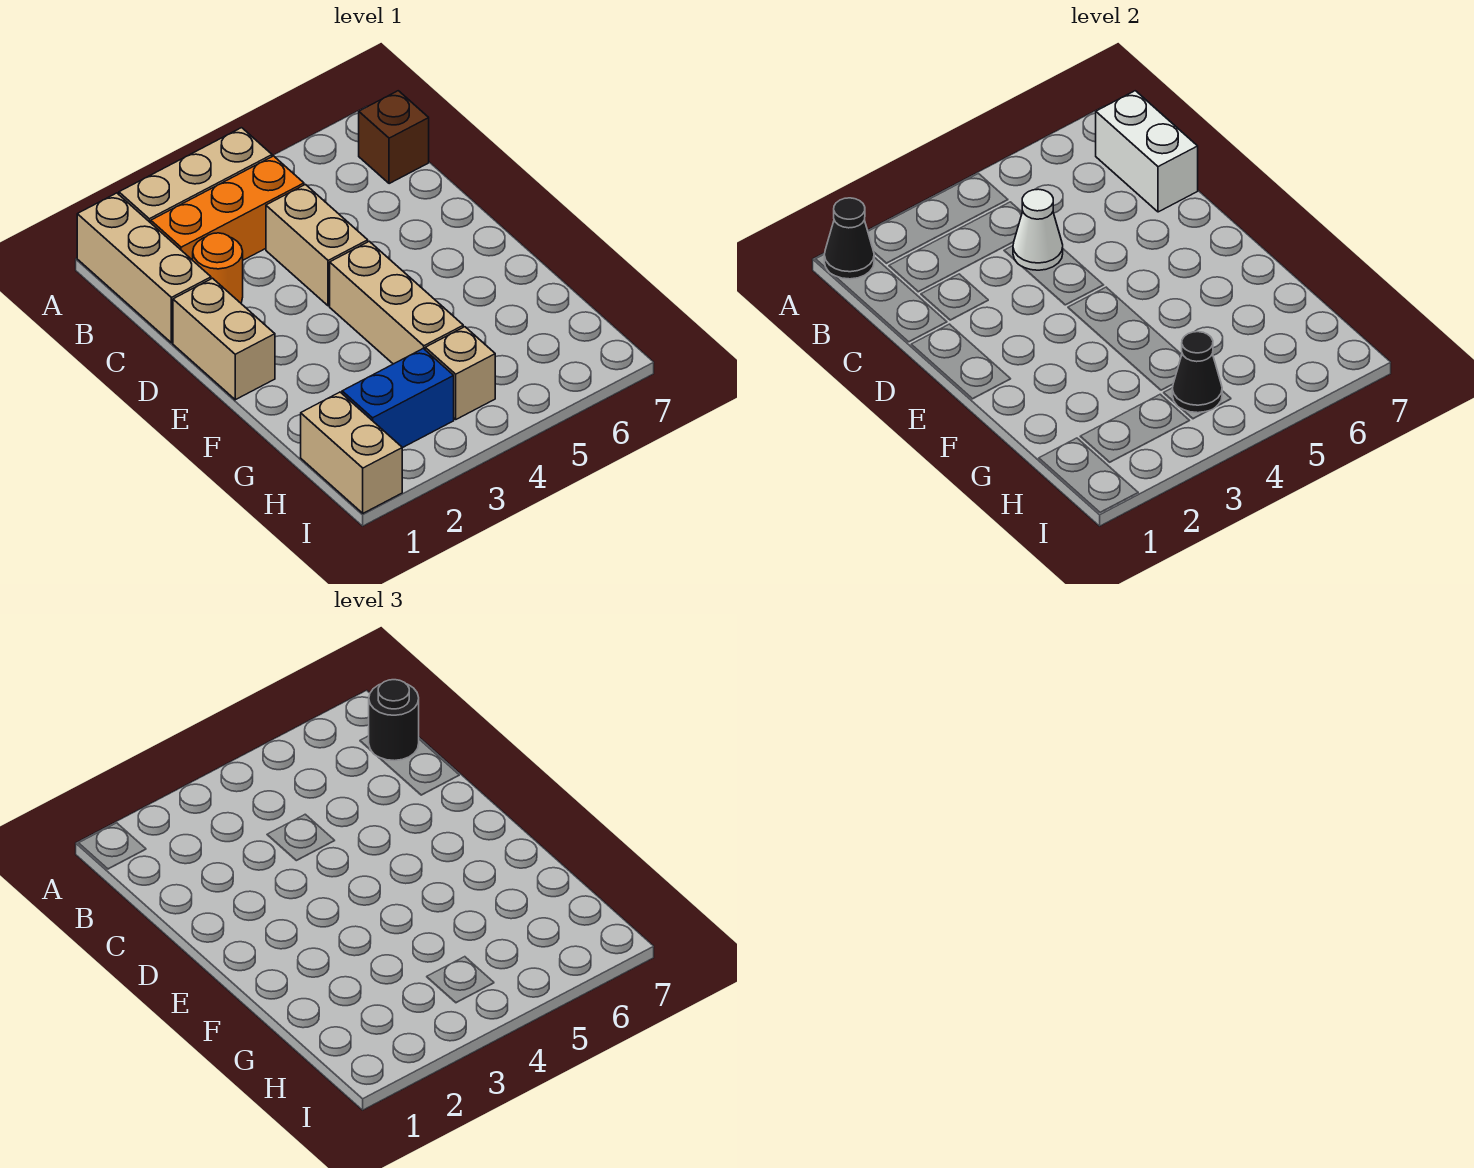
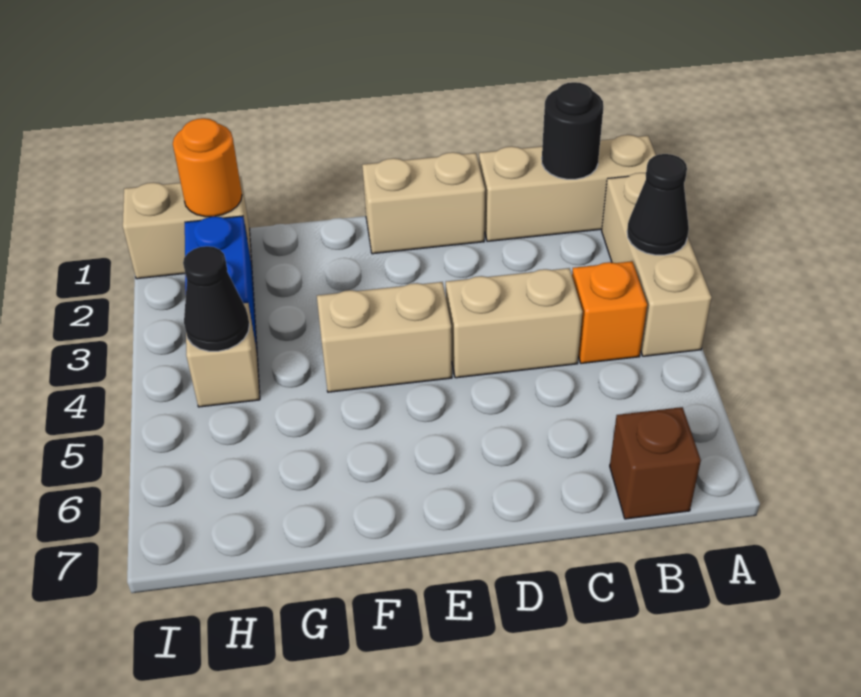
black 1x1 cone [824,198,874,279] -> black 1x1 cone moved to [627,154,689,255]
orange 1x3 brick [151,156,304,260] -> orange 1x1 brick [572,261,647,363]
white 1x2 brick [1096,91,1198,212] -> none
black 1x1 round brick [369,680,419,761] -> black 1x1 round brick moved to [542,82,603,179]
orange 1x1 round brick [193,233,243,303] -> orange 1x1 round brick moved to [173,118,242,217]
white 1x1 cone [1013,189,1063,270] -> none
tan 1x3 brick [330,241,463,364] -> tan 1x2 brick [317,282,452,392]

